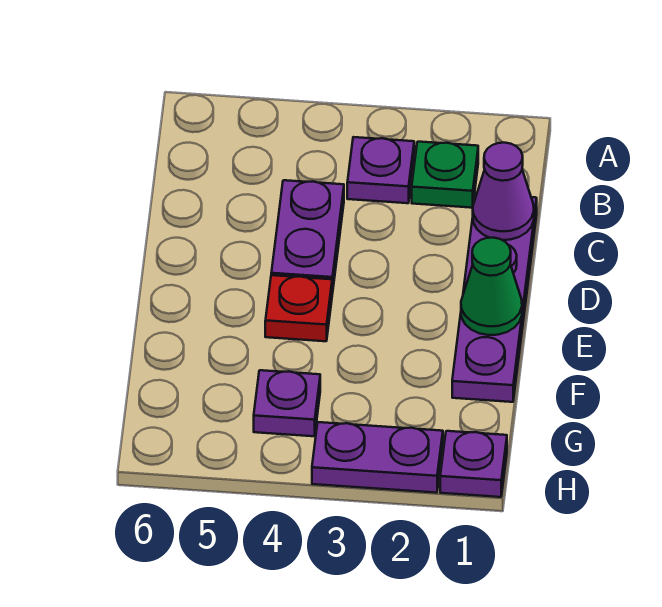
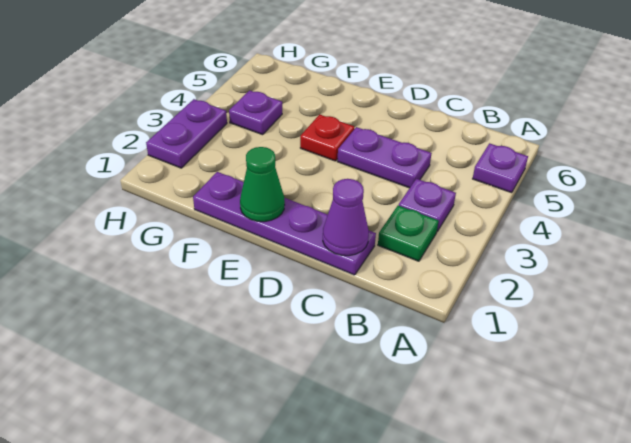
purple 1x1 plate [440,431,507,497] -> purple 1x1 plate moved to [473,143,528,193]

